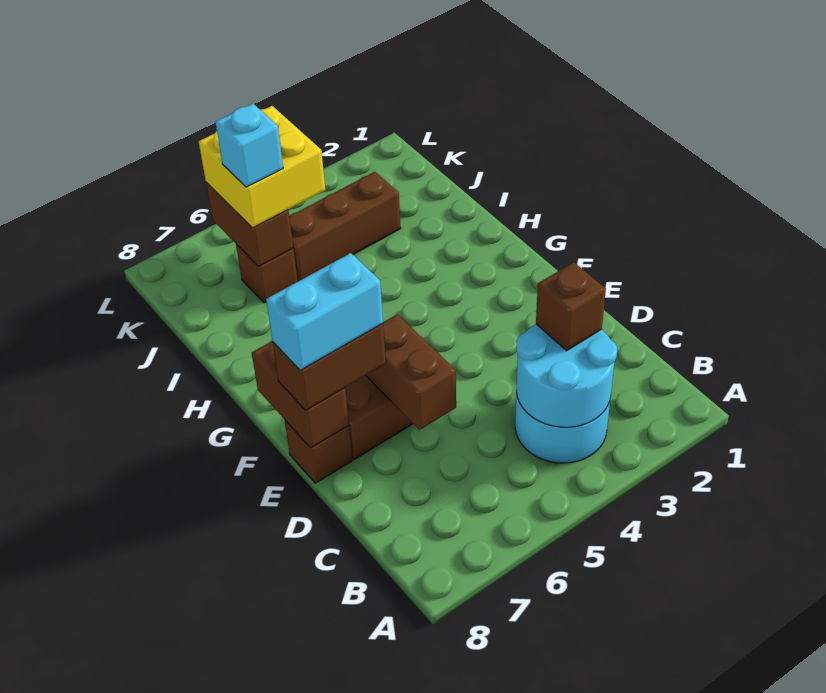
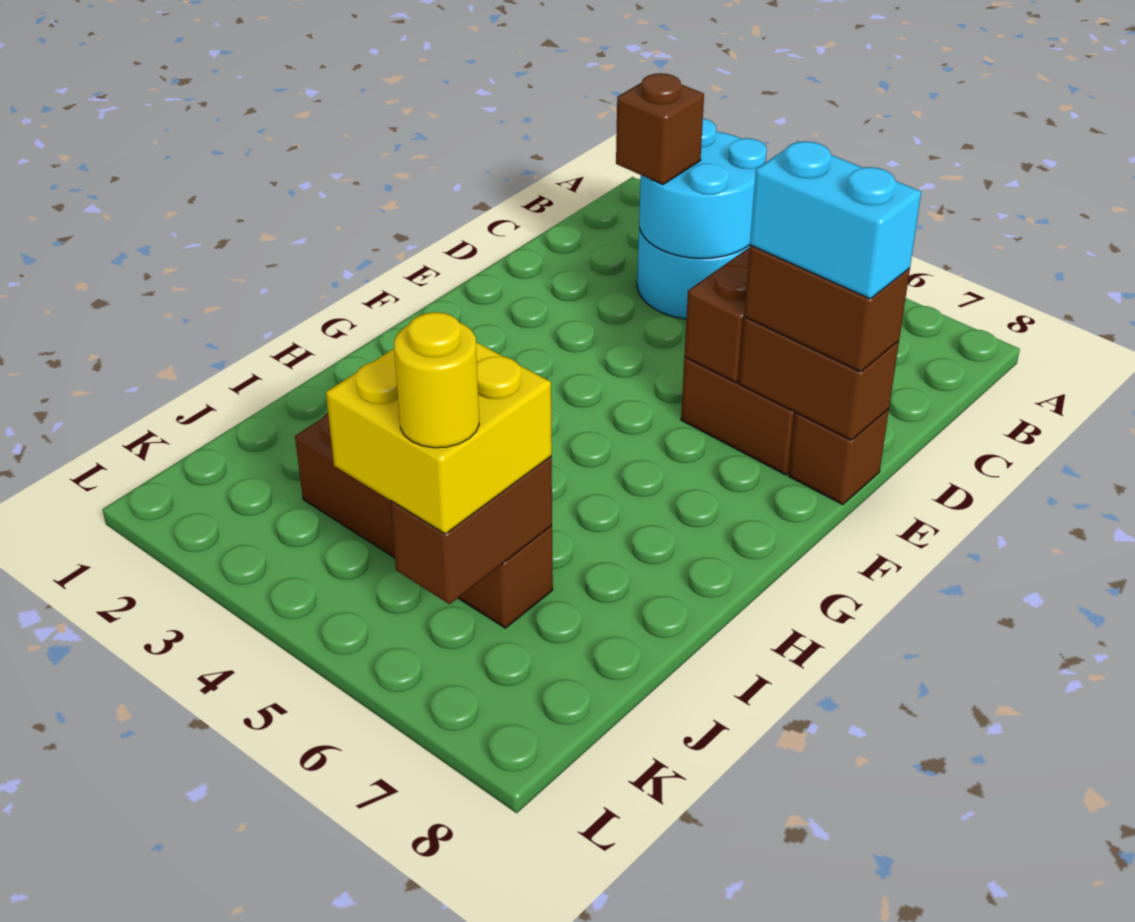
brown 1x2 brick [252,341,349,448] -> brown 1x2 brick turned to [739,317,899,440]
cyan 1x1 brick [215,104,283,187] -> none
none -> yellow 1x1 round brick [394,312,479,448]

